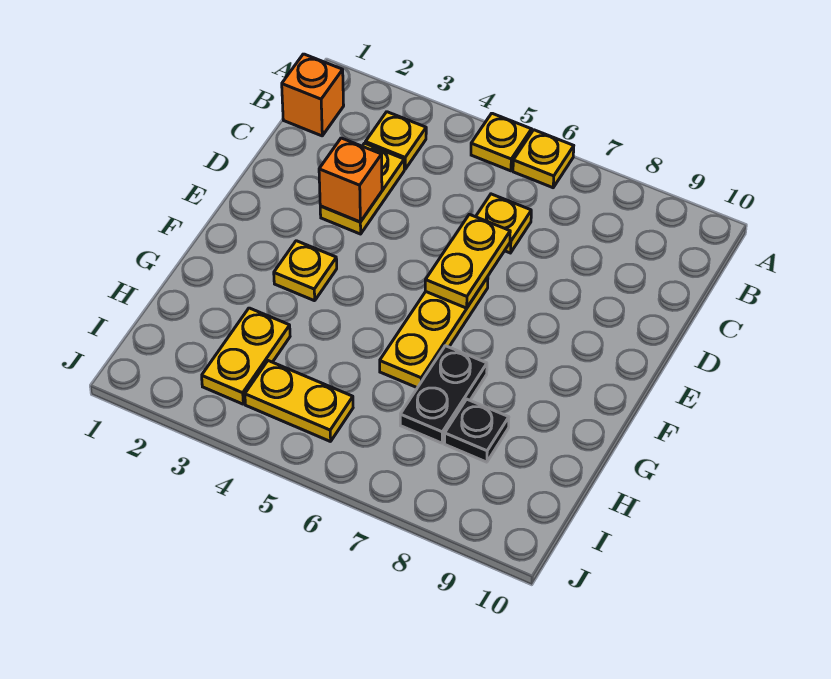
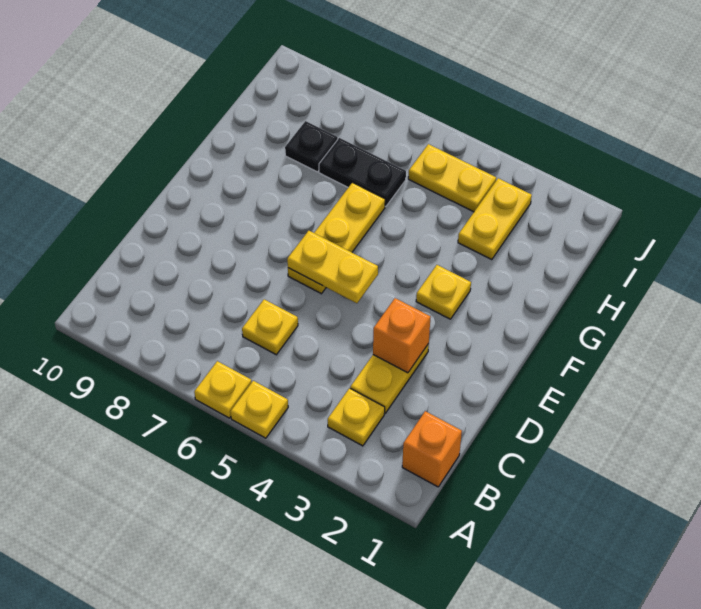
yellow 1x2 plate [425,214,510,308] -> yellow 1x2 plate turned to [287,231,378,303]
black 1x2 plate [400,346,487,443] -> black 1x2 plate turned to [319,138,406,206]

